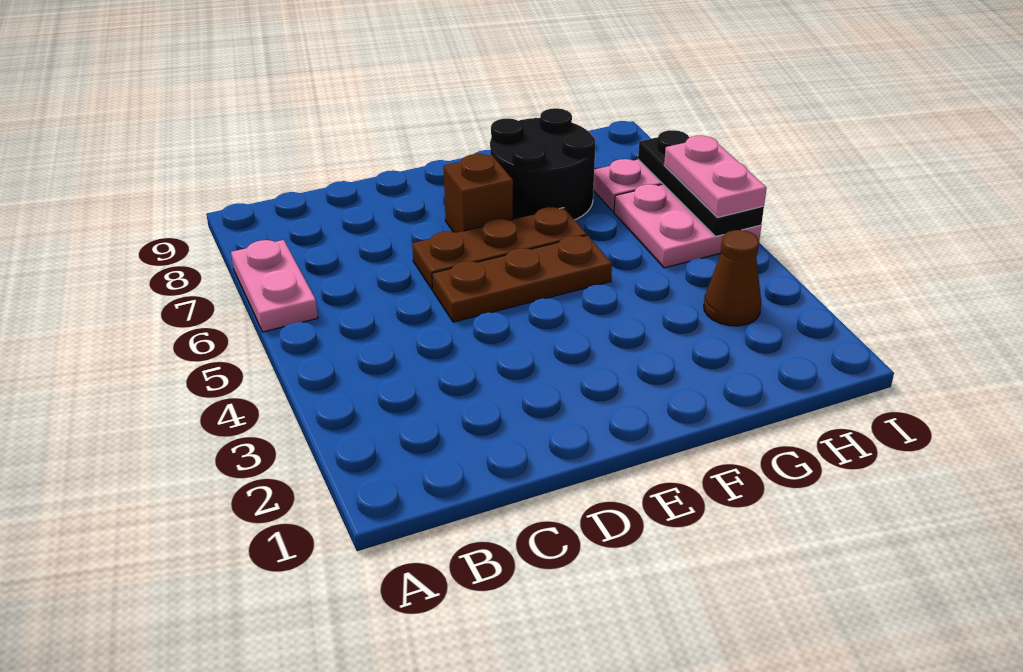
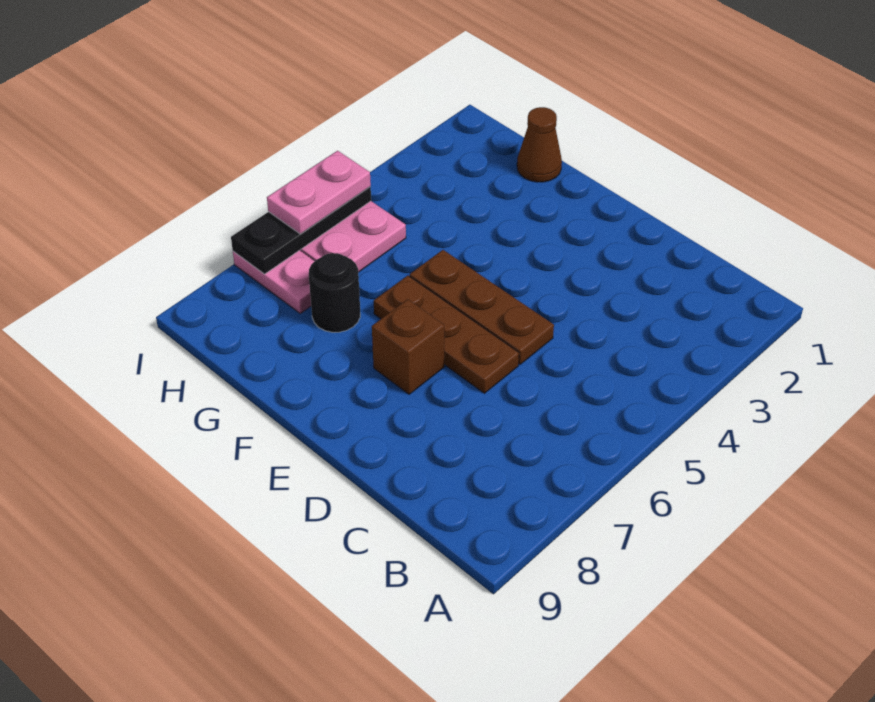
pink 1x2 plate [231,240,318,332] -> none
black 2x2 round brick [490,108,595,220] -> black 1x1 round brick [309,253,360,332]
brown 1x1 cone [704,230,761,326] -> brown 1x1 cone moved to [517,107,562,182]

